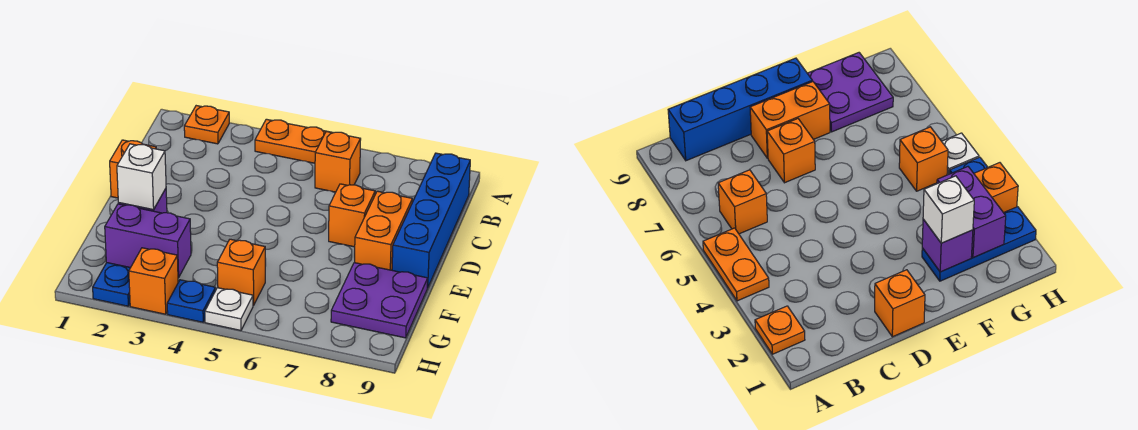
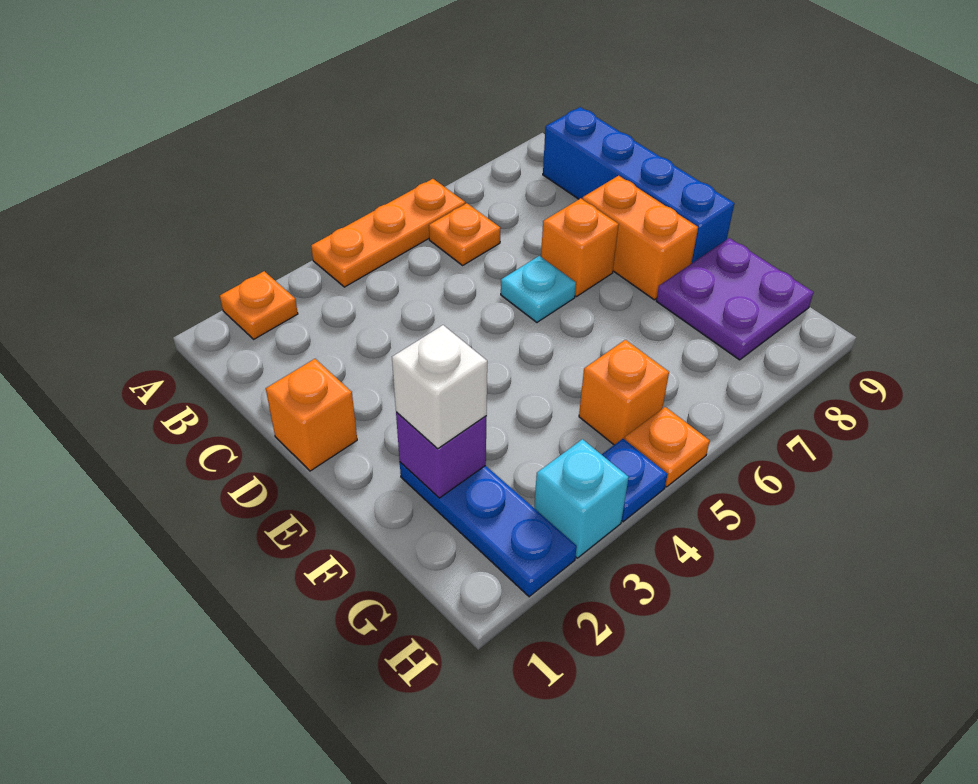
orange 1x2 plate [255,119,333,163] -> orange 1x3 plate [311,179,465,287]
orange 1x1 brick [315,131,361,192] -> orange 1x1 plate [429,203,500,265]
none -> cyan 1x1 plate [501,256,576,322]
purple 1x2 brick [105,204,191,278] -> none
orange 1x1 brick [129,248,178,314] -> cyan 1x1 brick [534,439,629,558]
white 1x1 plate [205,288,253,330] -> orange 1x1 plate [625,407,710,487]

